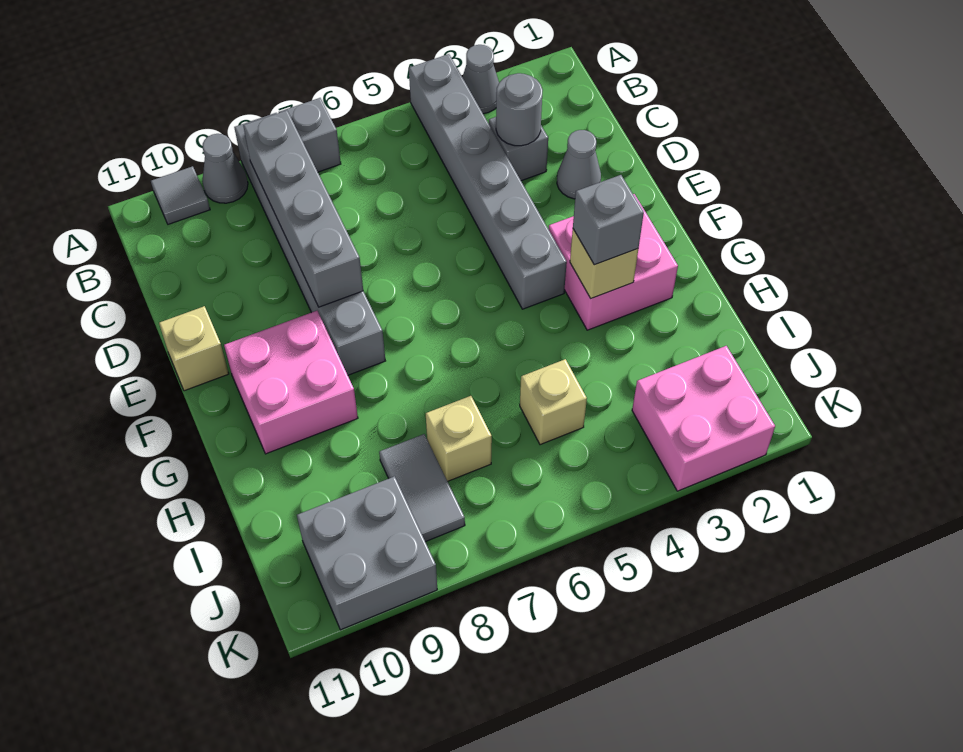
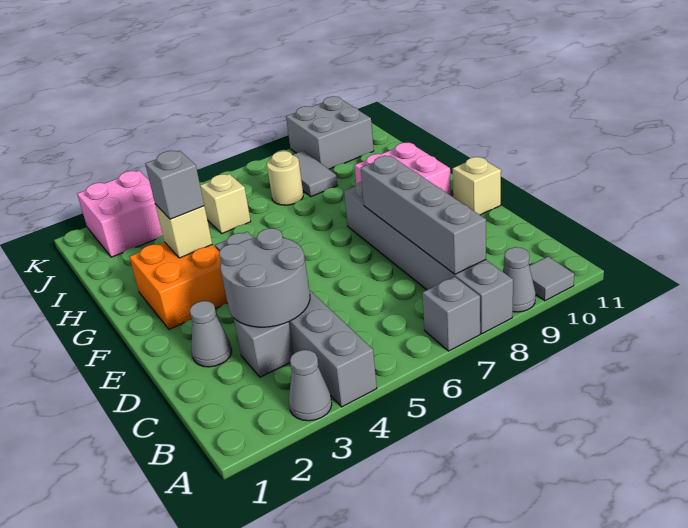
grey 1x1 round brick [496,73,543,146] -> grey 2x2 round brick [219,228,310,327]
pink 2x2 brick [549,194,678,330] -> orange 2x2 brick [130,242,227,329]
tan 1x1 brick [426,396,492,481] -> tan 1x1 round brick [267,151,303,205]

